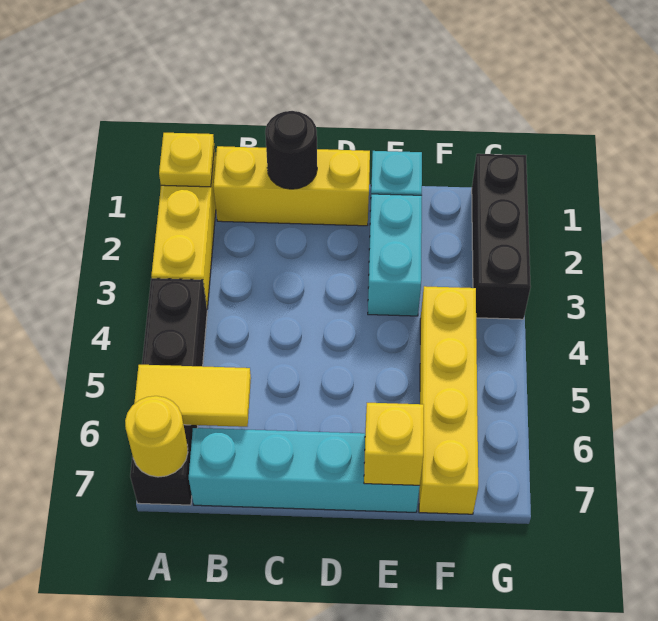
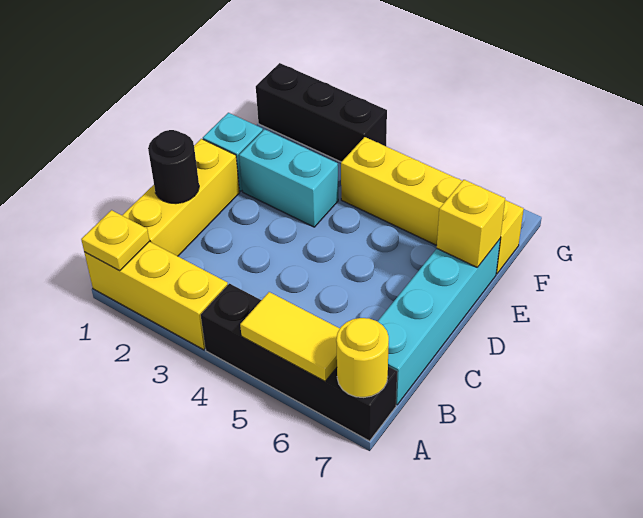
yellow 1x2 tile [134,365,251,427] -> yellow 1x2 tile turned to [240,292,340,381]

